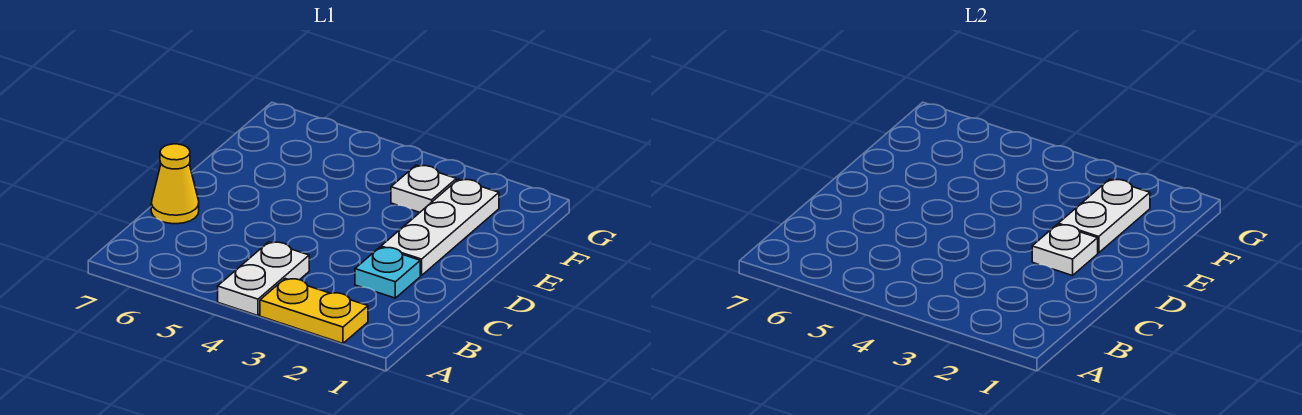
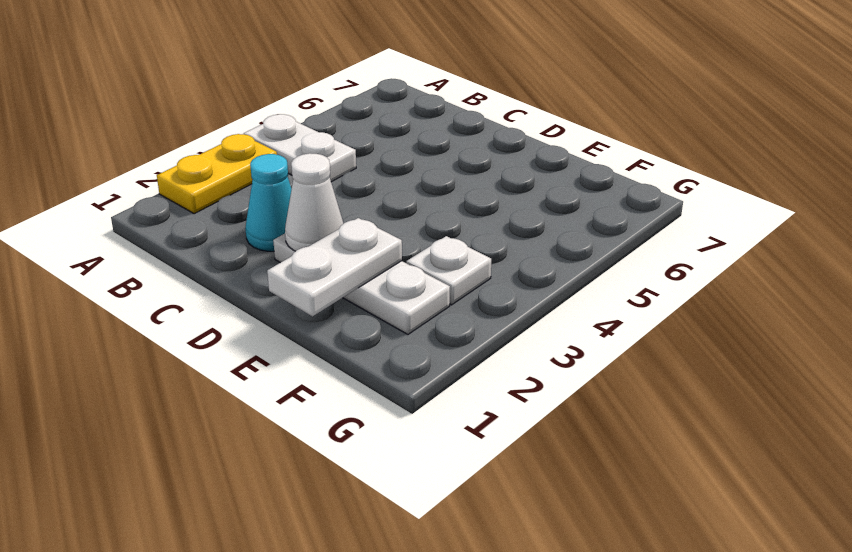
cyan 1x1 plate [355,247,420,298] -> cyan 1x1 cone [245,154,292,251]
yellow 1x1 cone [151,144,199,224] -> none
white 1x1 plate [1032,225,1098,275] -> white 1x1 cone [285,153,344,251]
white 1x2 plate [1058,179,1150,253] -> white 1x2 plate turned to [267,218,402,316]

